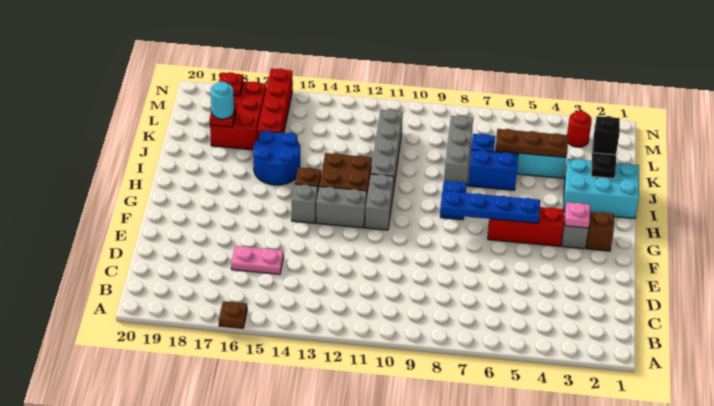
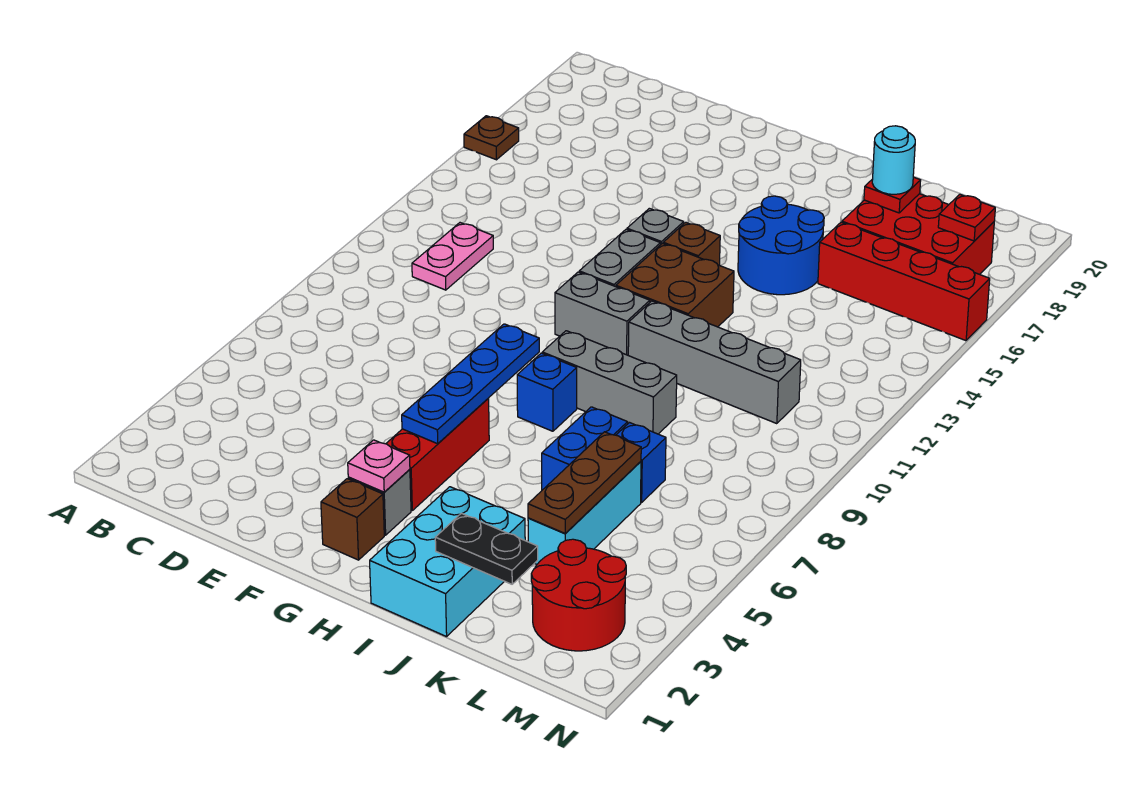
pink 1x2 plate [231,246,284,274] -> pink 1x2 plate moved to [412,223,493,290]
grey 1x3 brick [444,116,473,183] -> grey 1x3 brick moved to [542,331,677,434]
black 1x1 brick [593,116,620,155] -> none
red 1x1 round brick [567,111,592,147] -> red 2x2 round brick [531,539,626,651]

